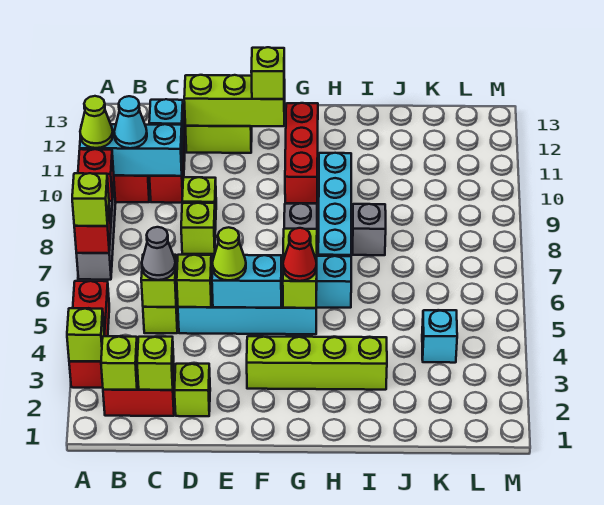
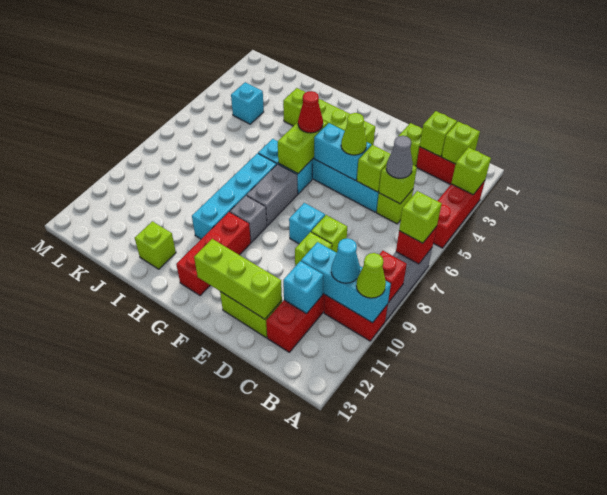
none -> cyan 1x1 brick [289,203,325,244]
lime 1x1 brick [251,47,284,99] -> lime 1x1 brick moved to [135,221,176,269]
grey 1x1 brick [352,204,386,255] -> grey 1x1 brick moved to [230,196,267,242]

